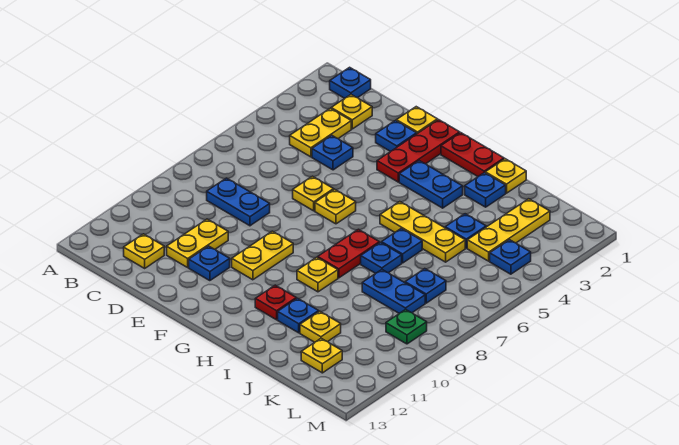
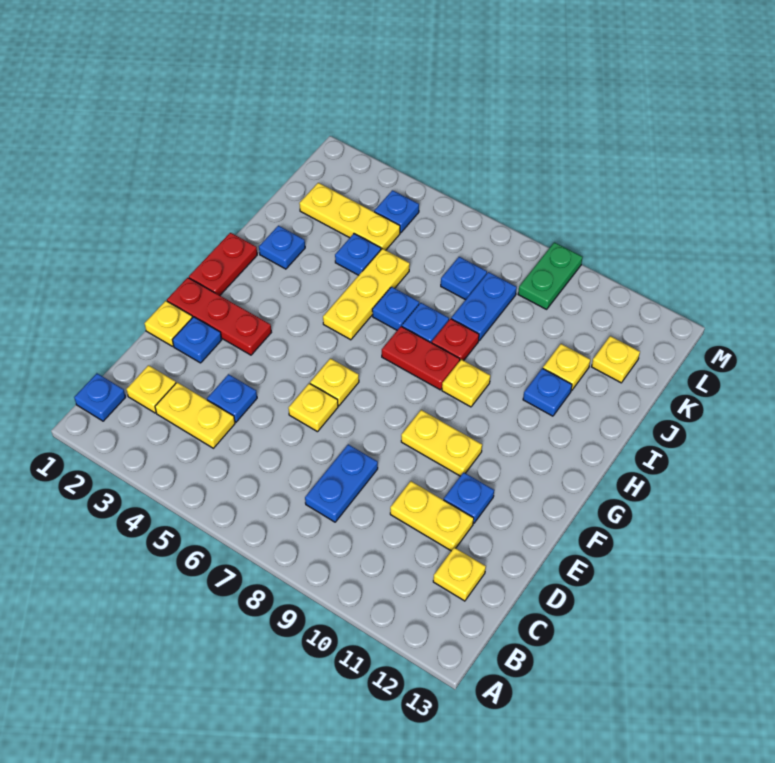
blue 1x2 plate [399,161,463,208] -> none
red 1x1 plate [255,285,296,320] -> red 1x1 plate moved to [432,319,479,361]
yellow 1x1 plate [485,159,526,193] -> none
green 1x1 plate [386,309,427,344] -> green 1x2 plate [518,242,582,309]

